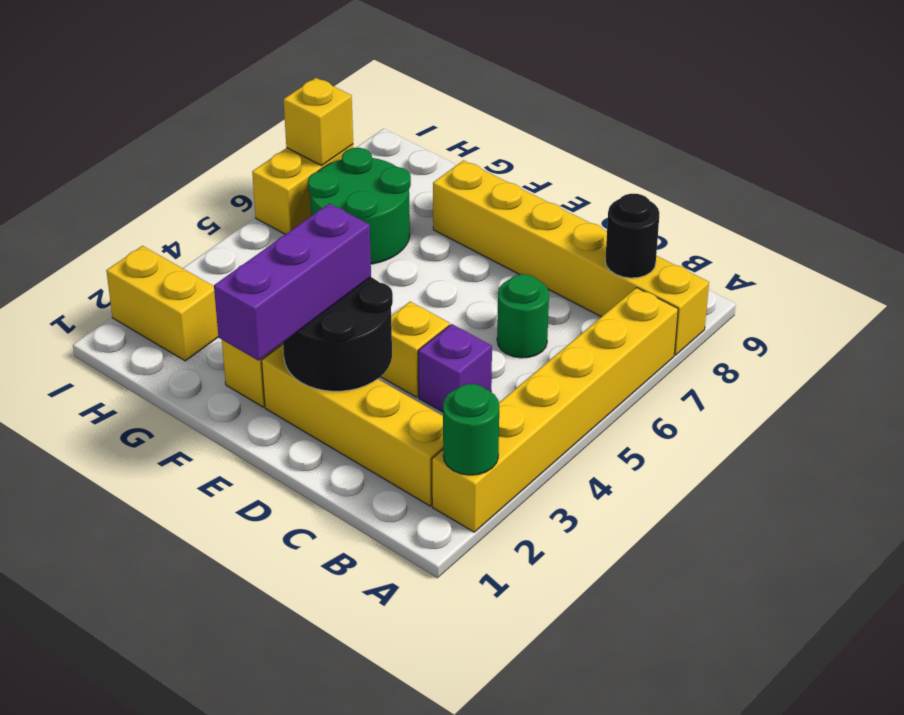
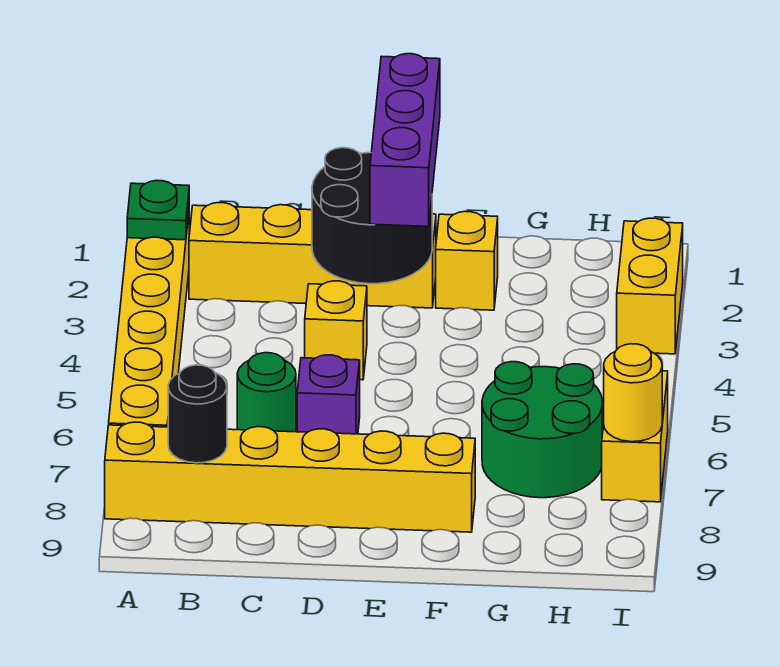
green 1x1 round brick [443,384,499,475] -> green 1x1 plate [127,180,189,240]
purple 1x1 brick [418,324,492,412] -> purple 1x1 brick moved to [297,355,360,434]
yellow 1x2 brick [106,246,218,361] -> yellow 1x2 brick turned to [617,218,683,354]
yellow 1x1 brick [284,78,353,166] -> yellow 1x1 round brick [604,344,662,442]

